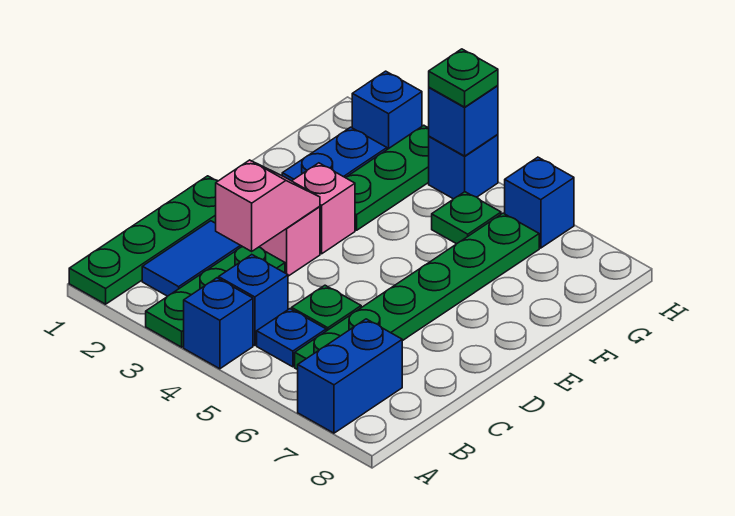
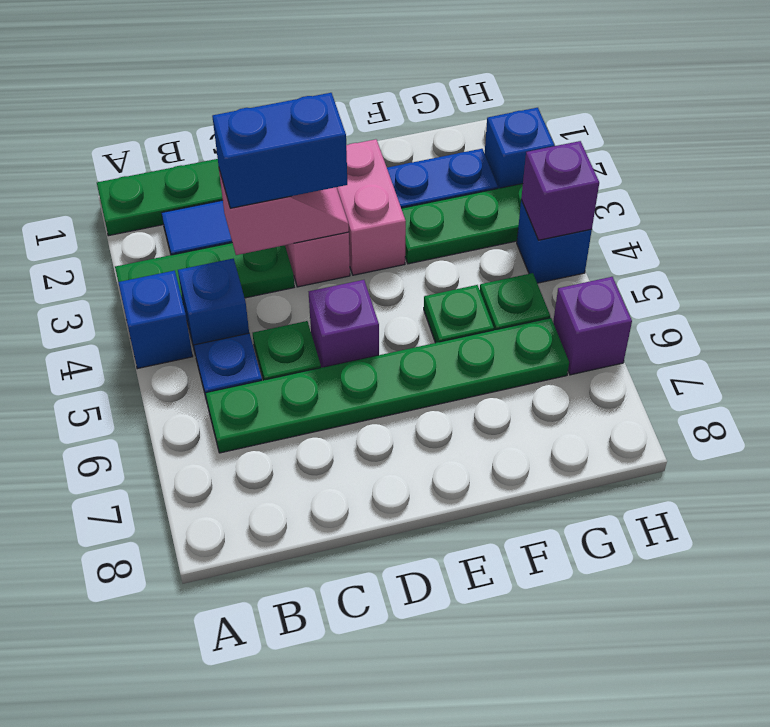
blue 1x2 brick [298,319,402,433] -> blue 1x2 brick moved to [212,93,347,208]
none -> purple 1x1 brick [309,280,379,368]
pink 1x1 brick [292,163,355,254] -> pink 1x2 brick [337,139,406,275]
blue 1x1 brick [429,85,498,156] -> purple 1x1 brick [521,141,599,240]
green 1x1 plate [429,49,498,107] -> green 1x1 plate moved to [424,285,494,343]
blue 1x1 brick [505,157,574,248] -> purple 1x1 brick [553,277,632,375]

